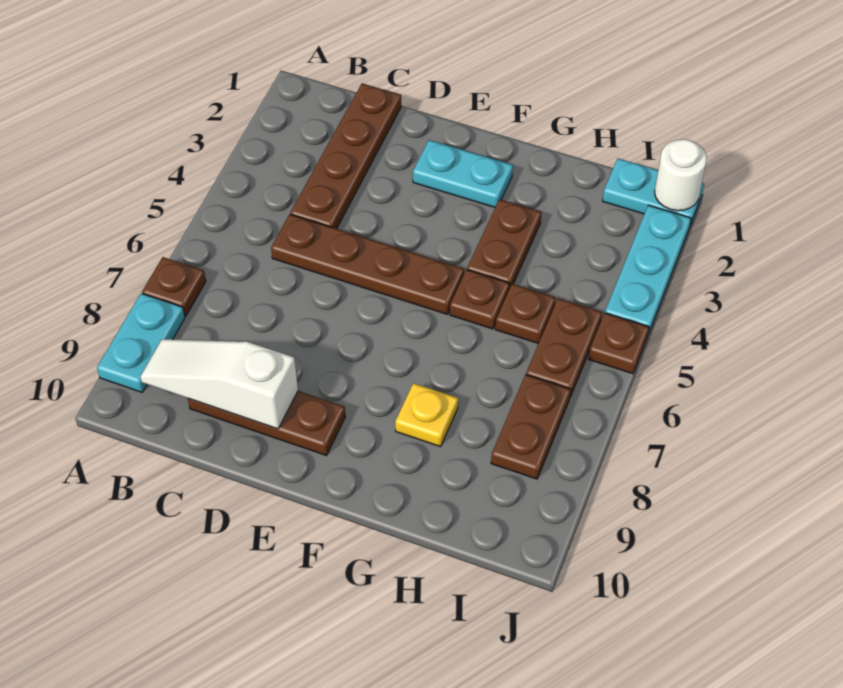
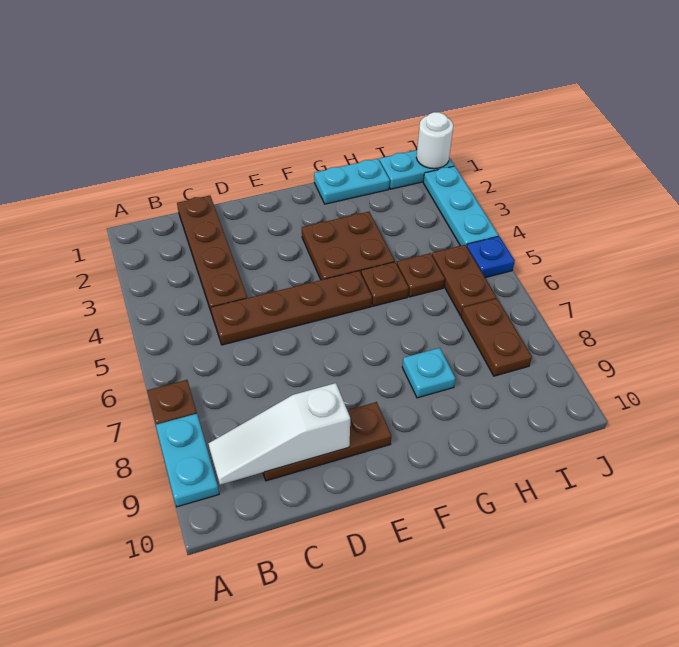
cyan 1x2 plate [413,140,513,207] -> cyan 1x2 plate moved to [314,159,390,204]
brown 1x2 plate [467,199,542,289] -> brown 2x2 plate [302,212,395,280]
yellow 1x1 plate [395,383,458,447] -> cyan 1x1 plate [402,348,456,398]
brown 1x1 plate [588,313,649,374] -> blue 1x1 plate [467,236,515,278]

